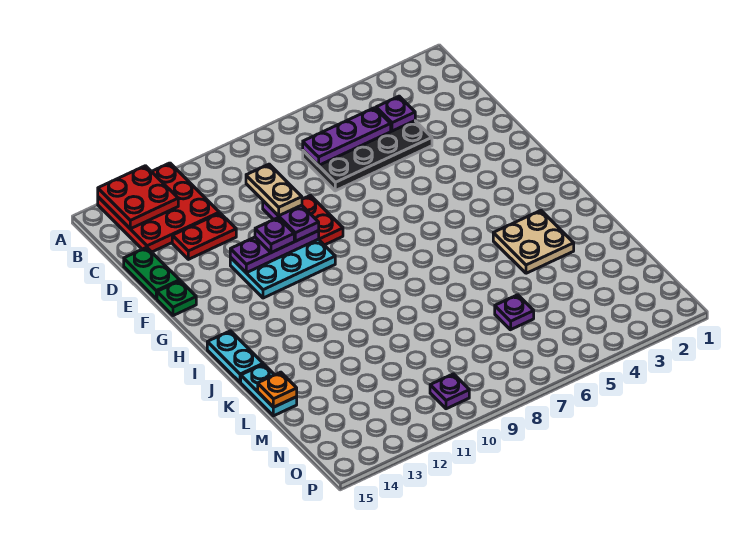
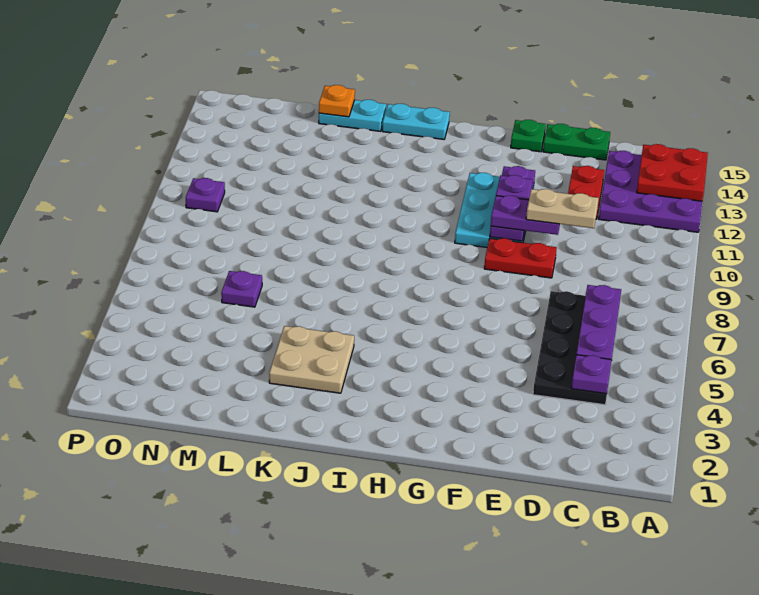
red 3x3 plate [98,163,219,252] -> purple 3x3 plate [599,151,702,232]

